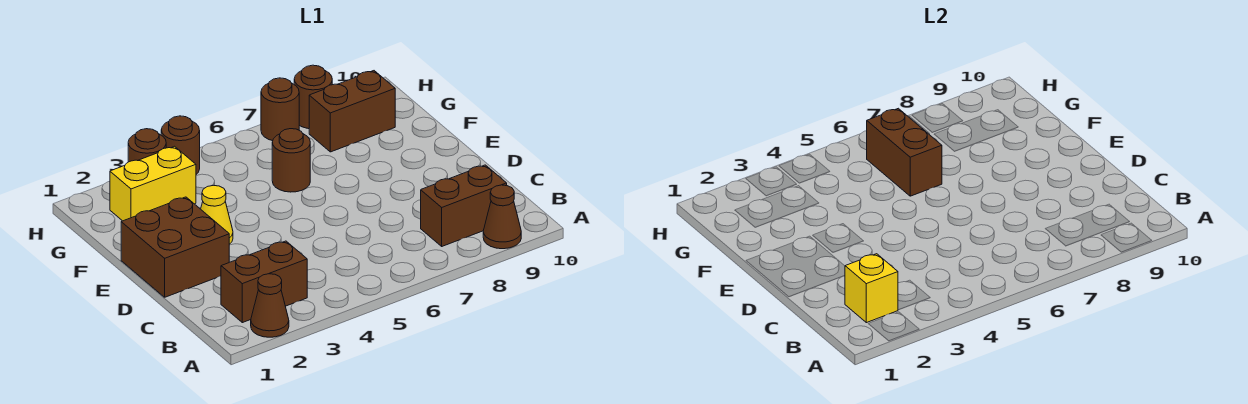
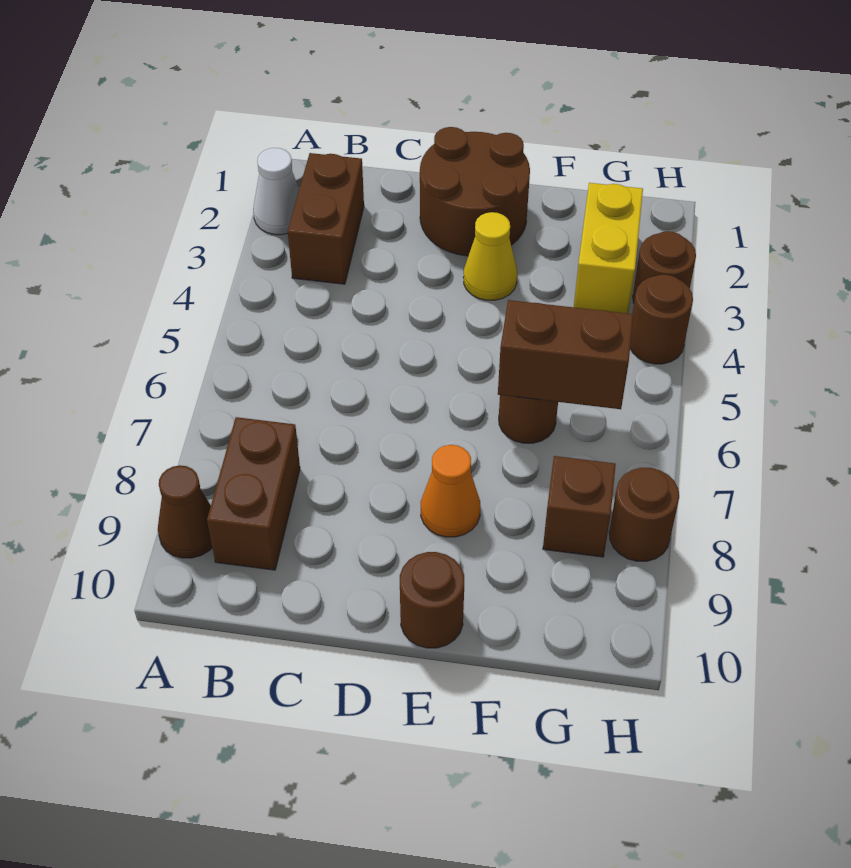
brown 1x1 cone [251,274,289,337] -> white 1x1 cone [253,148,299,235]
yellow 1x1 brick [845,254,898,323] -> none
brown 2x2 brick [121,197,229,297] -> brown 2x2 round brick [420,127,530,256]
none -> orange 1x1 cone [421,445,480,537]
brown 1x2 brick [309,71,395,152] -> brown 1x1 brick [543,456,616,557]
brown 1x1 round brick [261,78,299,141] -> brown 1x1 round brick moved to [400,552,464,648]

